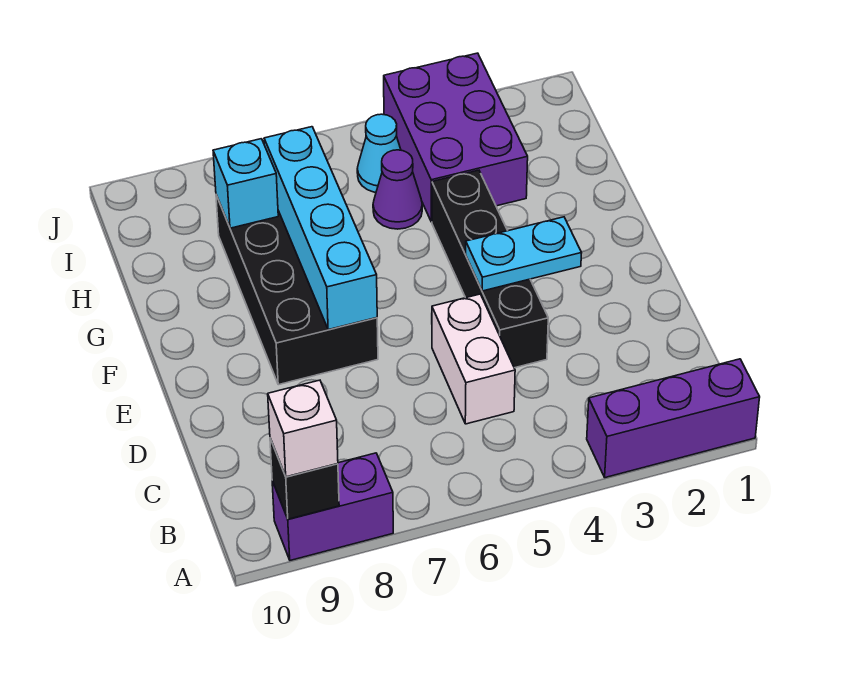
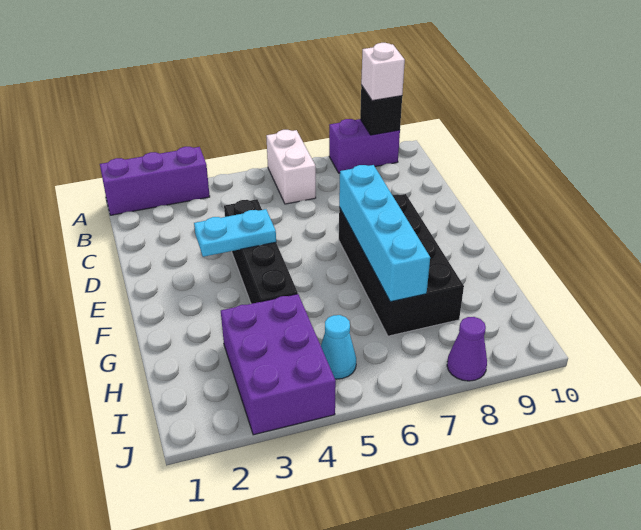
white 1x2 brick [432,294,515,424] -> white 1x2 brick moved to [266,130,316,204]
purple 1x1 cone [373,150,422,229] -> purple 1x1 cone moved to [447,317,487,381]
cyan 1x1 brick [213,139,278,228] -> none

